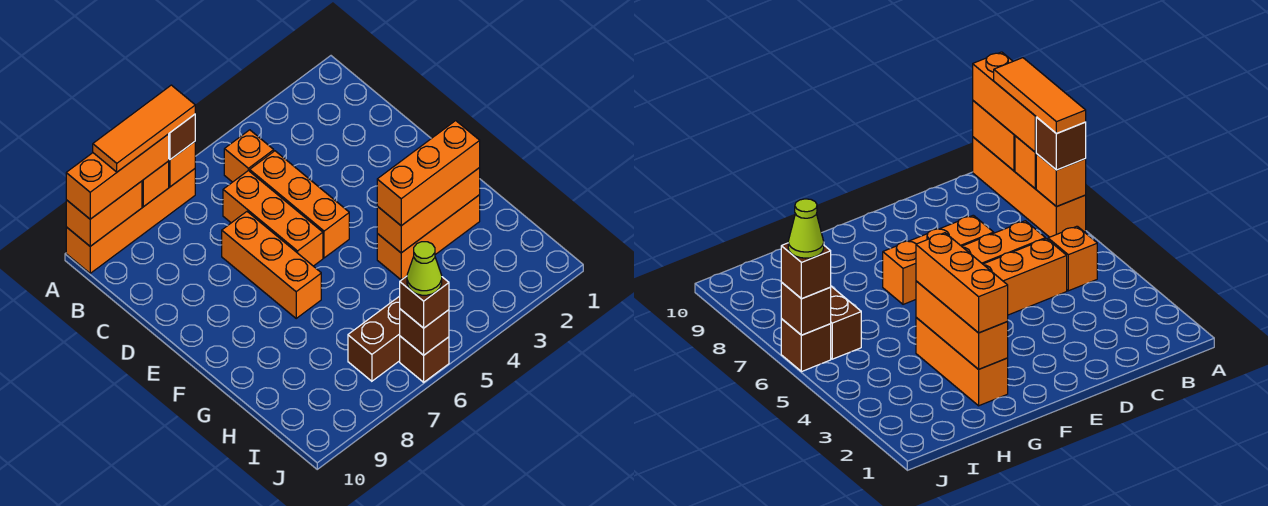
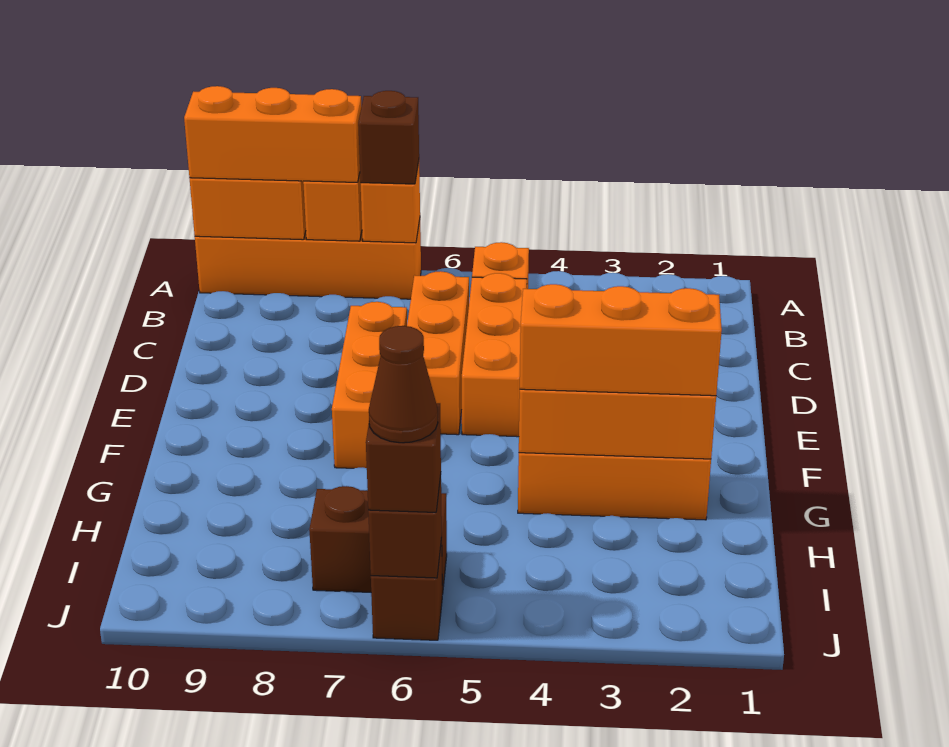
orange 1x3 tile [93,85,195,172] -> none
lime 1x1 cone [407,242,442,295] -> brown 1x1 cone [369,326,438,443]

